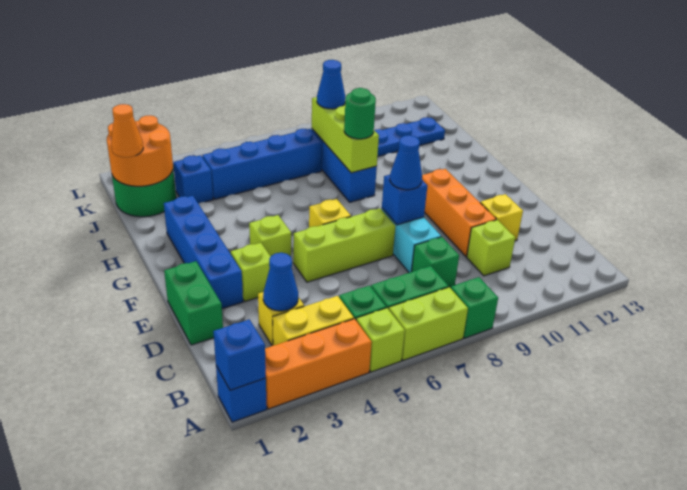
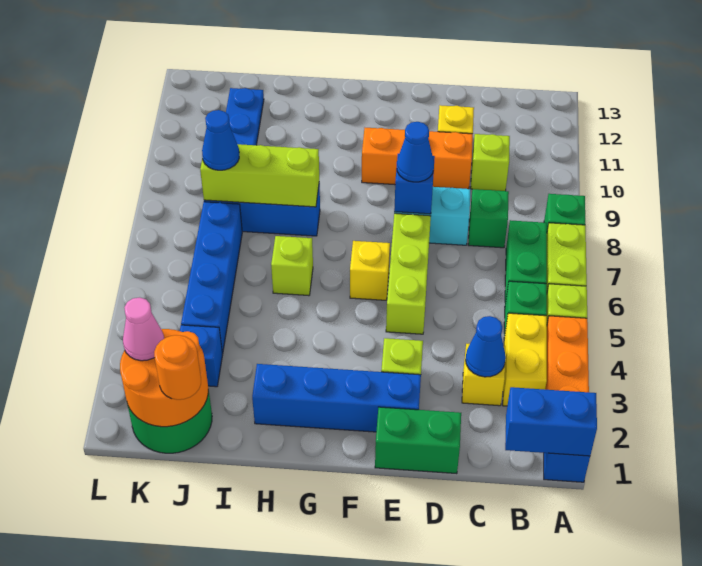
blue 1x1 brick [213,319,266,390] -> blue 1x2 brick [505,387,597,456]
lime 1x1 brick [249,215,291,256] -> lime 1x1 brick moved to [271,236,313,296]
green 1x1 round brick [344,88,376,139] -> none
orange 1x1 cone [111,104,143,157] -> orange 1x1 round brick [154,335,201,400]
none -> pink 1x1 cone [123,297,164,361]

